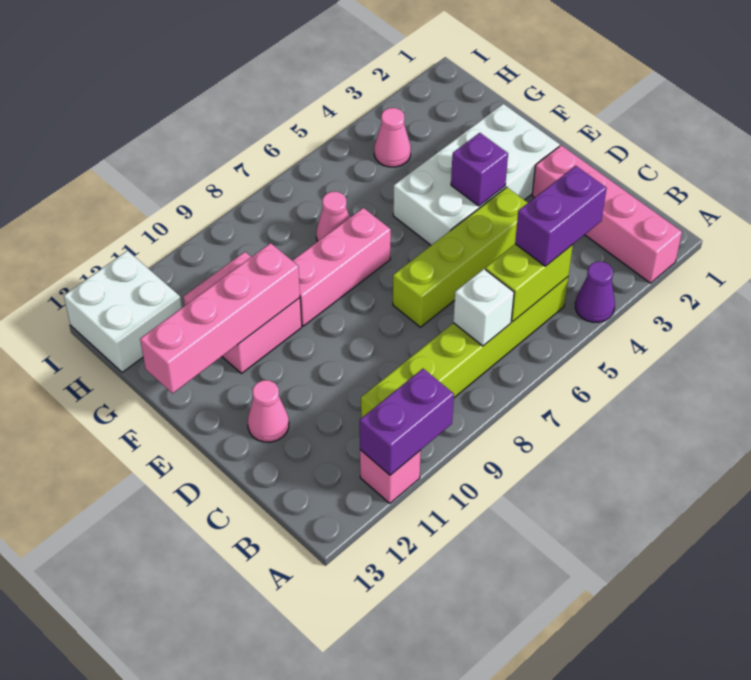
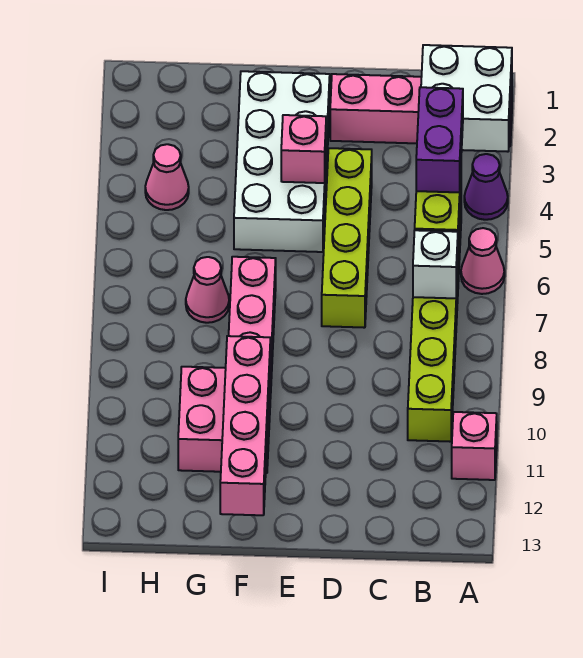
purple 1x2 brick [360,369,454,475] -> none
pink 1x1 cone [248,380,289,442] -> pink 1x1 cone moved to [461,228,504,294]
purple 1x1 brick [451,133,508,206] -> pink 1x1 brick [281,115,326,183]
white 2x2 brick [64,251,182,372] -> white 2x2 brick moved to [421,45,512,152]

